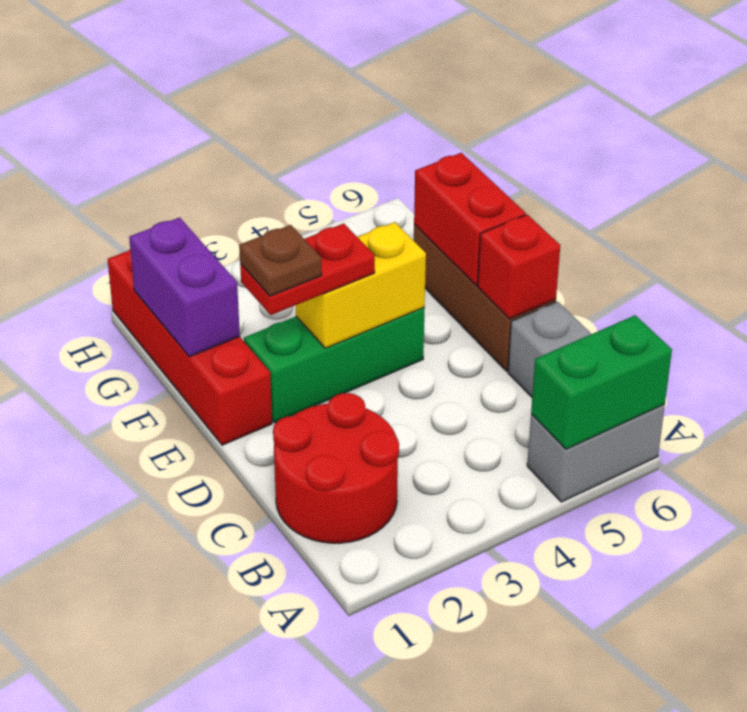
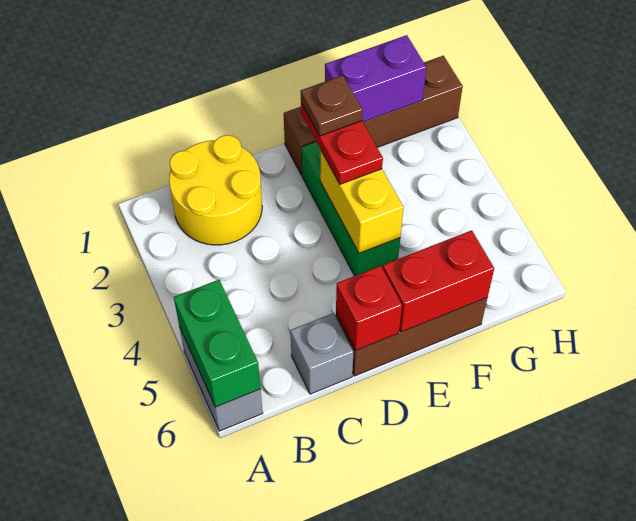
red 2x2 round brick [273,393,399,543] -> yellow 2x2 round brick [169,135,262,245]
red 1x4 brick [108,250,272,445] -> brown 1x4 brick [284,56,463,175]

